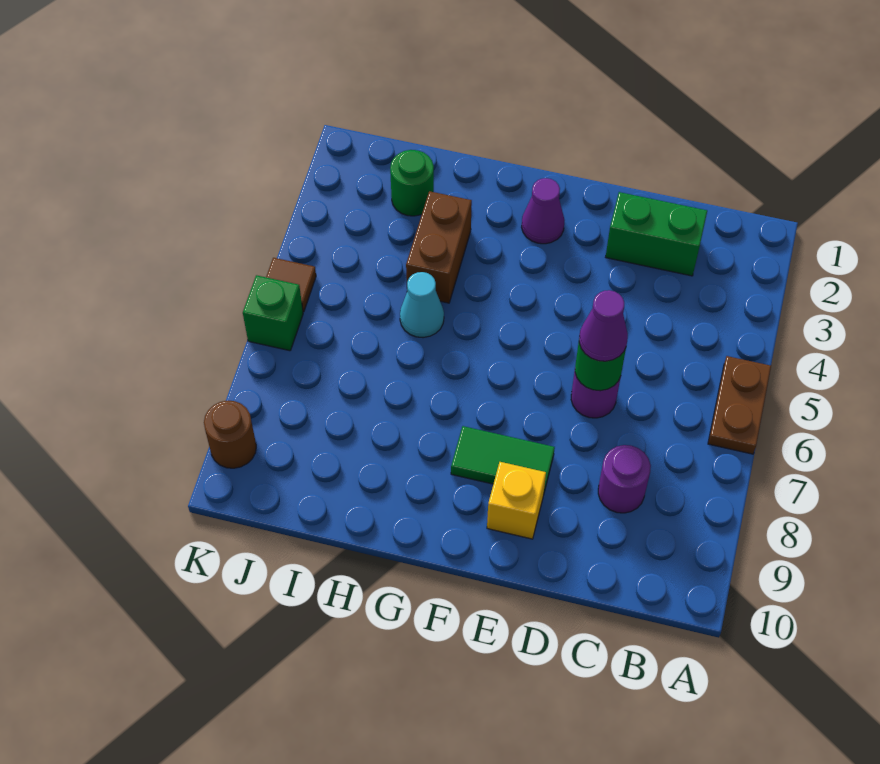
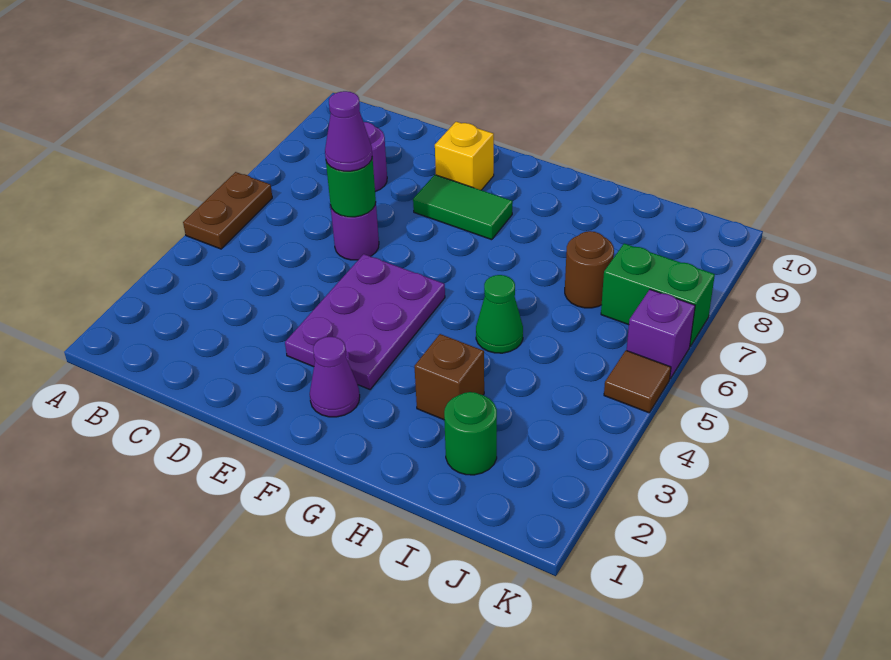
green 1x2 brick [606,192,707,276] -> green 1x2 brick moved to [601,244,715,346]
none -> purple 2x3 plate [285,254,445,389]
brown 1x2 brick [406,191,472,303] -> brown 1x1 brick [414,334,484,420]
cyan 1x1 cone [400,272,444,338] -> green 1x1 cone [476,275,523,353]
green 1x1 brick [243,275,303,351] -> purple 1x1 brick [627,290,695,379]
brown 1x1 round brick [204,401,256,468] -> brown 1x1 round brick moved to [565,231,614,308]

